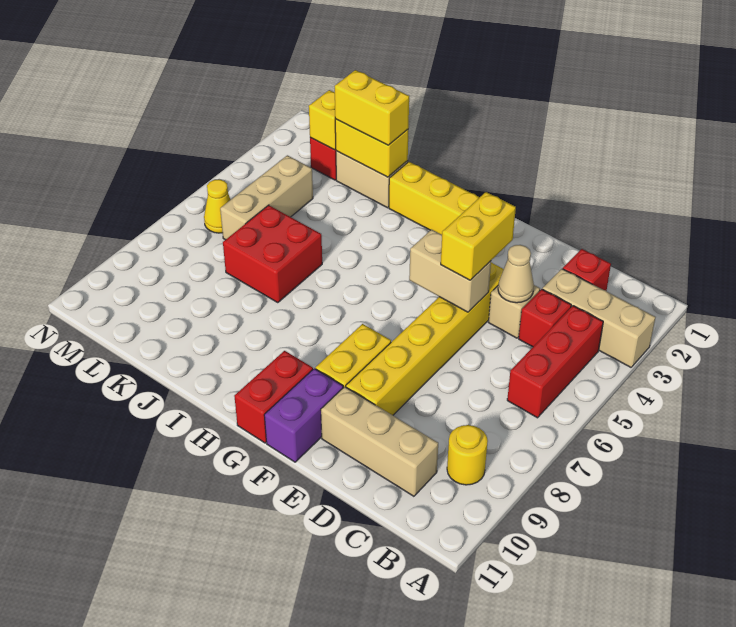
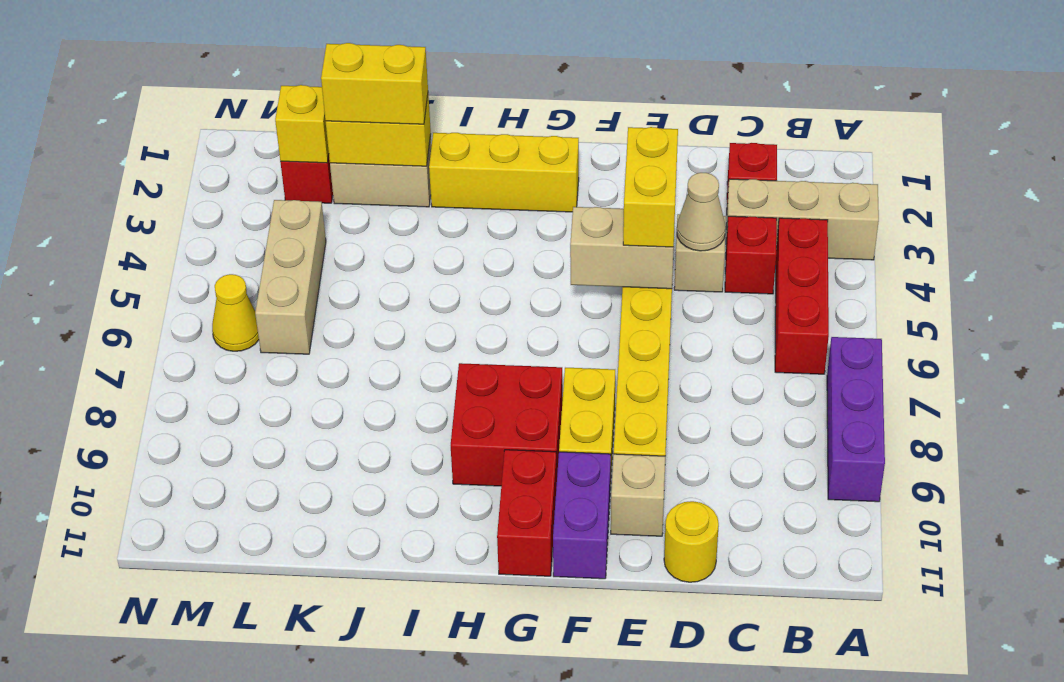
none -> purple 1x3 brick [827,337,885,502]
yellow 1x1 round brick [447,425,488,485] -> yellow 1x1 round brick moved to [664,501,719,582]
tan 1x3 brick [321,387,438,496] -> tan 1x1 brick [611,454,665,536]
red 2x2 brick [223,205,322,303] -> red 2x2 brick moved to [451,363,563,486]

